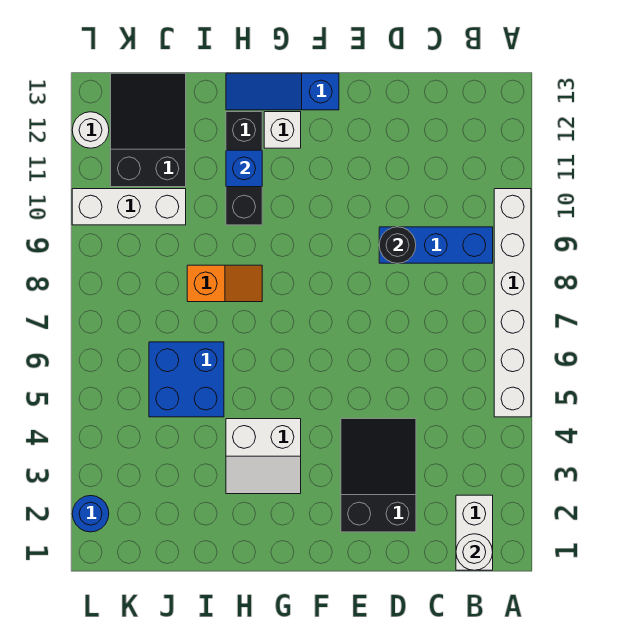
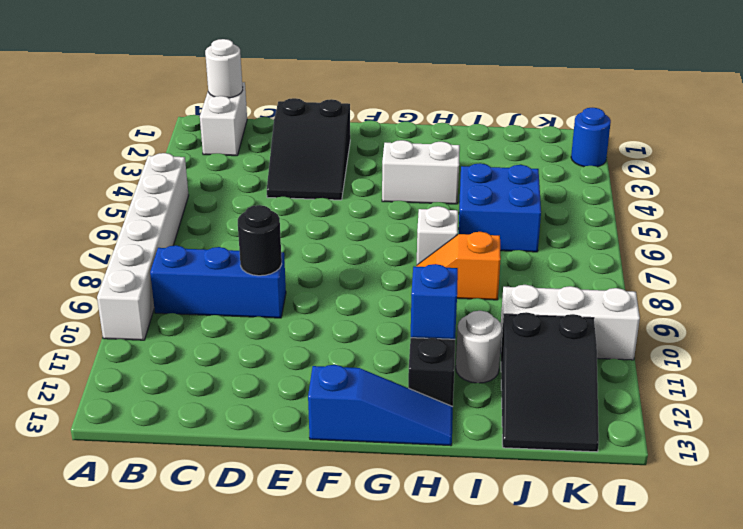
white 1x1 brick [264,112,301,148] -> white 1x1 brick moved to [417,206,458,265]
white 1x1 round brick [72,112,109,148] -> white 1x1 round brick moved to [456,311,502,383]

